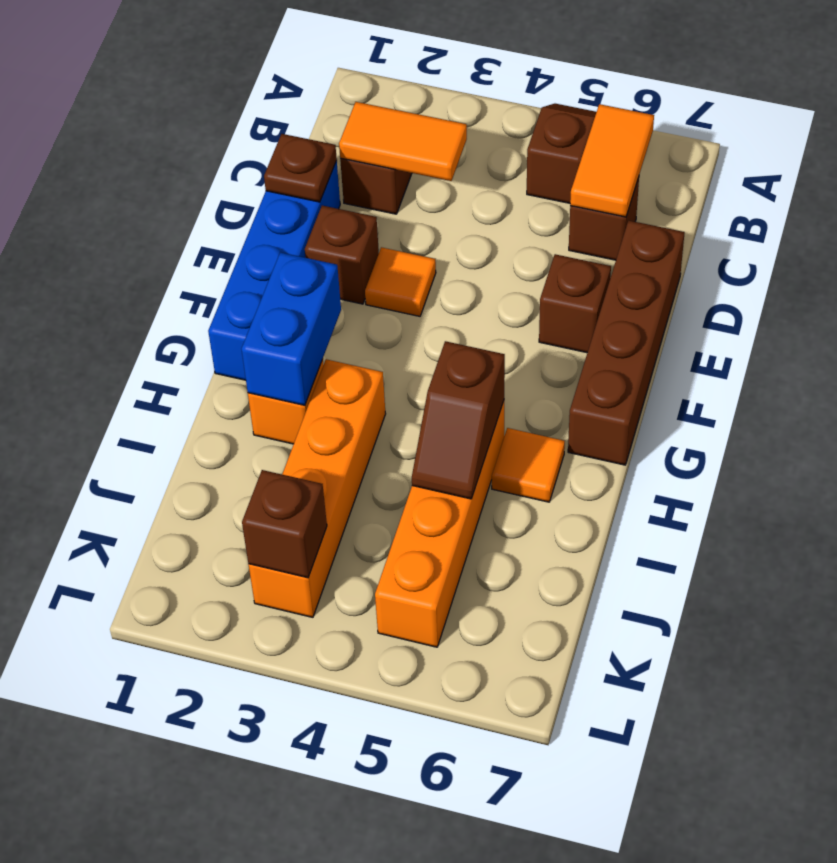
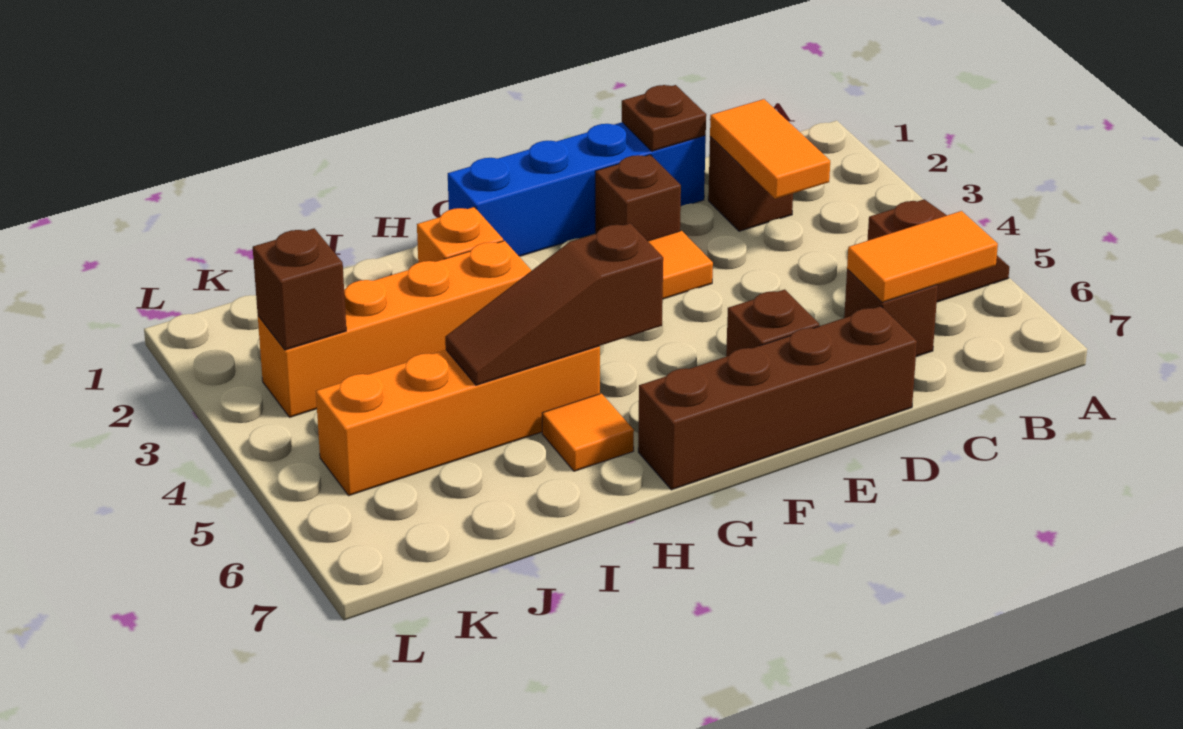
blue 1x2 brick [242,252,341,405] -> none
brown 1x2 slope [412,341,505,499] -> brown 1x3 slope [445,223,663,385]

